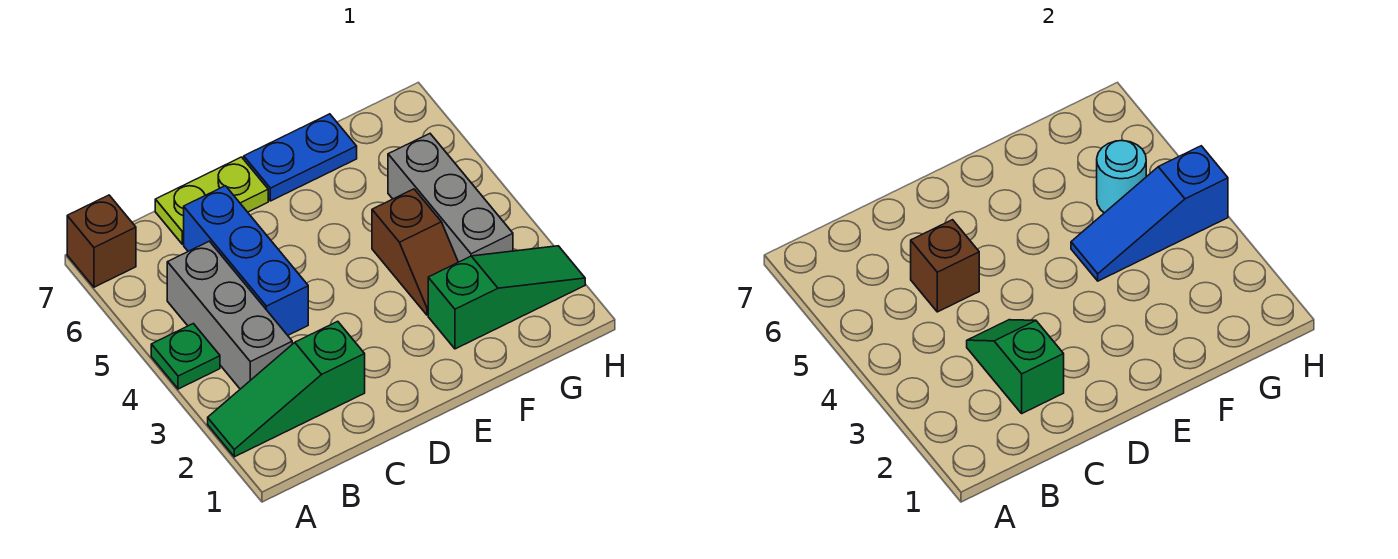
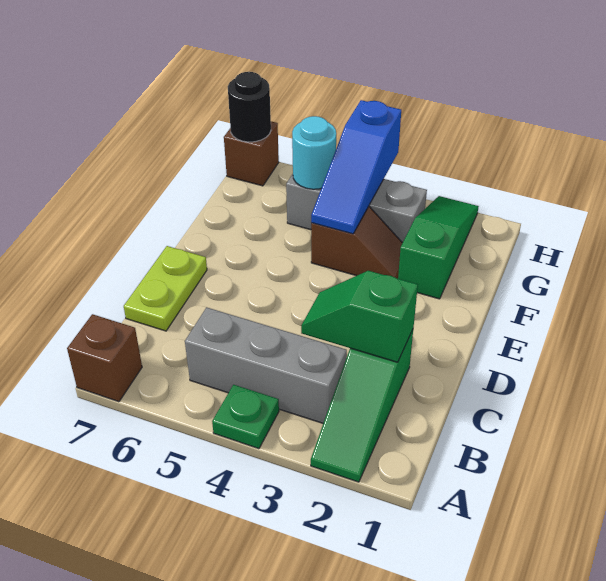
blue 1x3 brick [184,186,308,335] -> none
brown 1x1 brick [911,220,979,312] -> brown 1x1 brick moved to [224,122,279,186]
blue 1x2 plate [244,114,357,201] -> none
none -> black 1x1 round brick [228,72,271,142]

